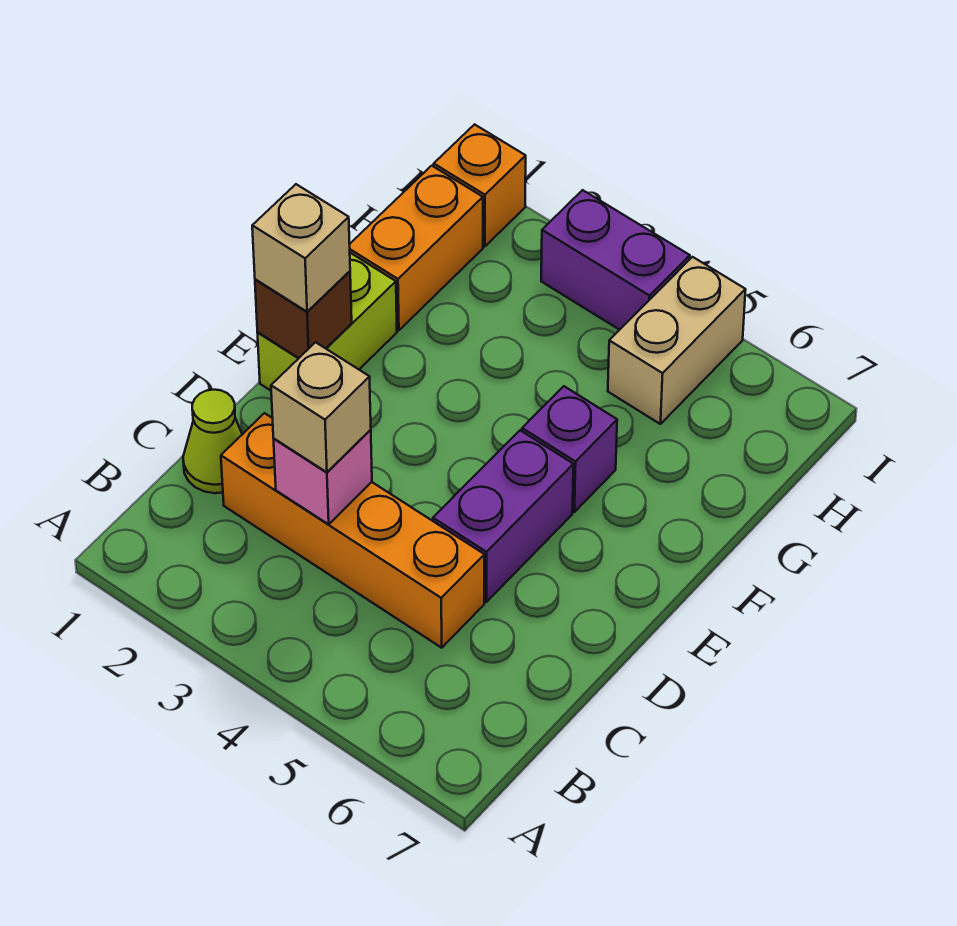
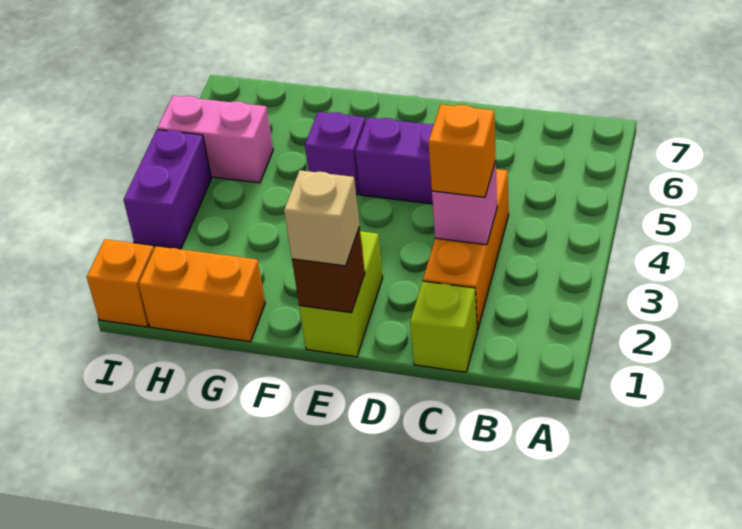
lime 1x1 cone [183,390,242,493] -> lime 1x1 brick [410,281,477,372]
orange 1x4 brick [221,413,484,648] -> orange 1x3 brick [423,169,509,330]
tan 1x1 brick [271,342,371,472] -> orange 1x1 brick [428,104,496,197]
lime 1x2 brick [258,253,397,391] -> lime 1x2 brick turned to [299,231,383,357]
tan 1x2 brick [608,257,746,424] -> pink 1x2 brick [157,96,273,183]

